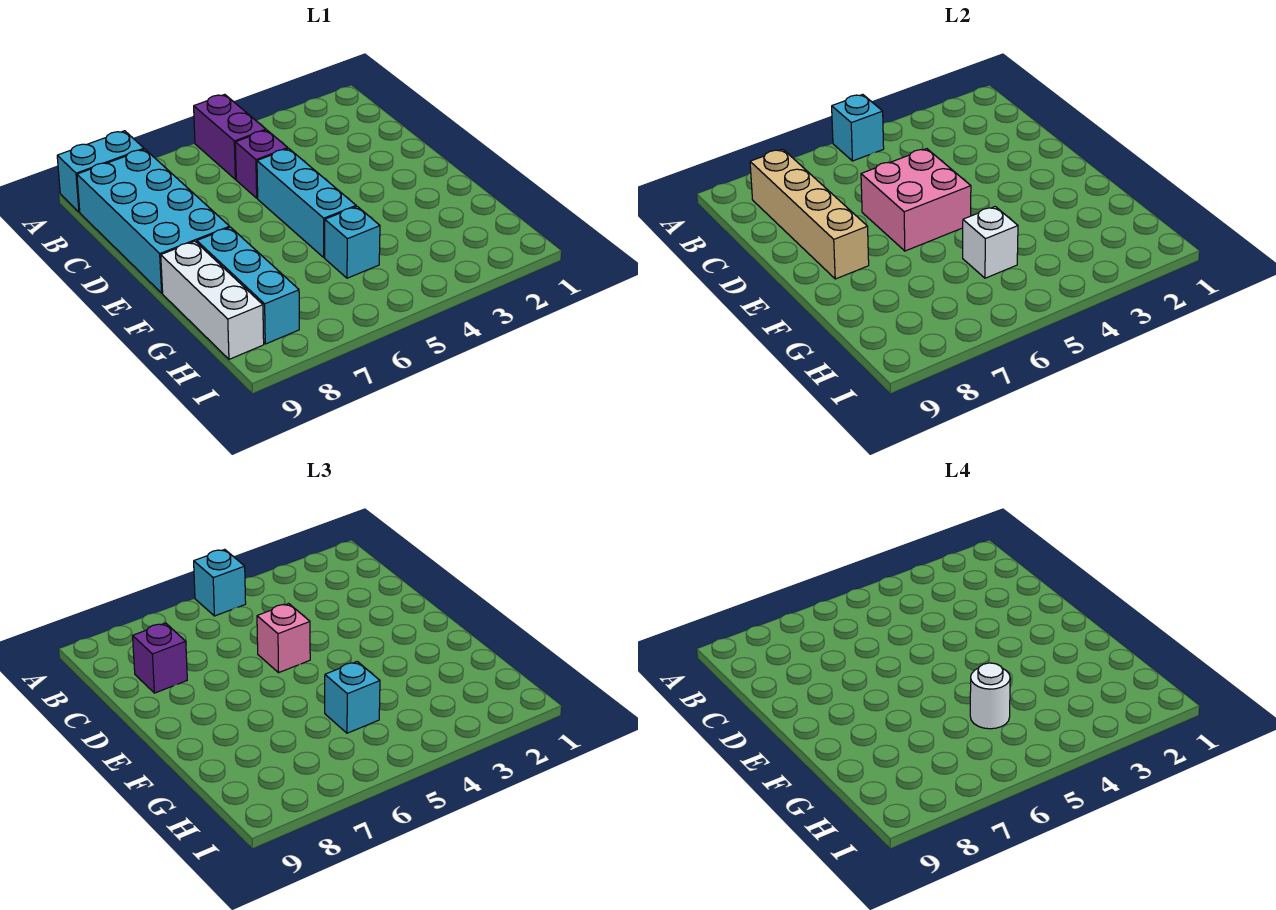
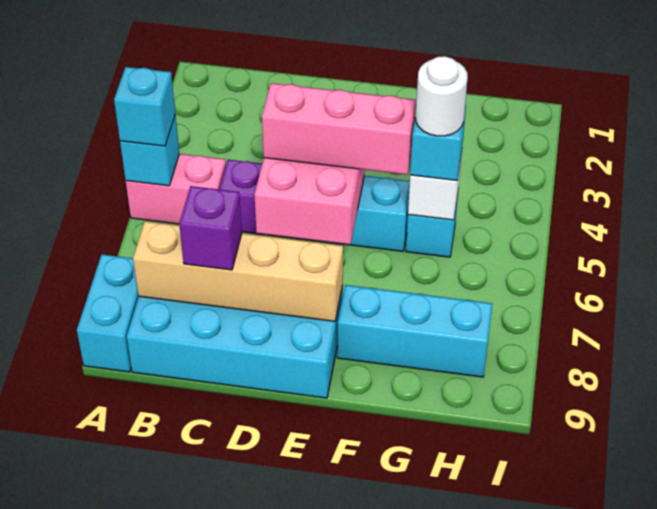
purple 1x2 brick [194,94,266,179] -> pink 1x2 brick [126,154,226,224]
pink 1x1 brick [257,604,310,673] -> pink 1x3 brick [262,83,416,175]
white 1x3 brick [161,241,264,359] -> none

